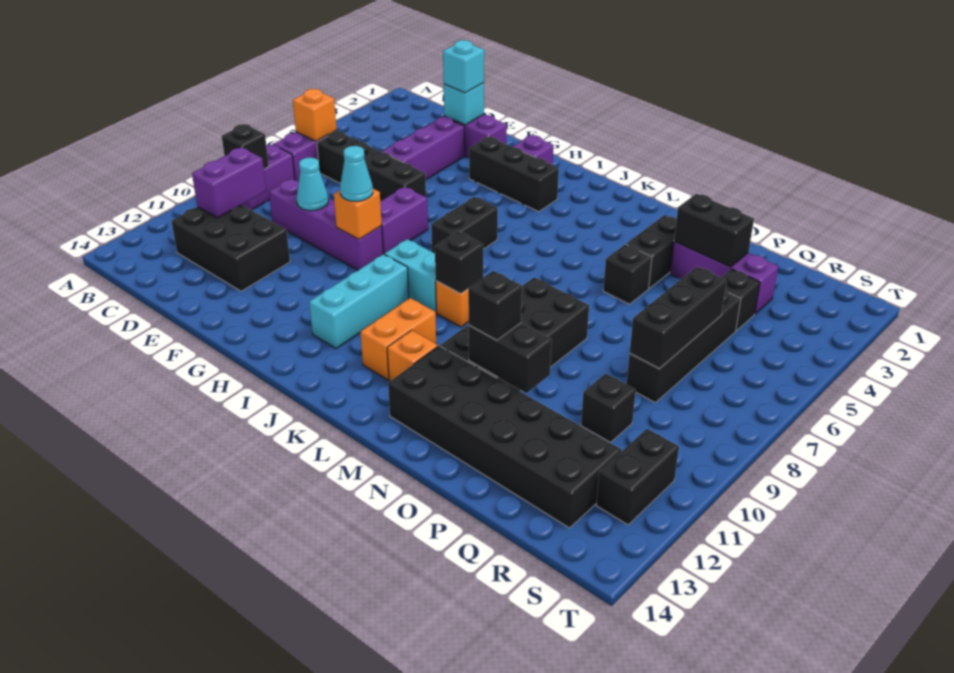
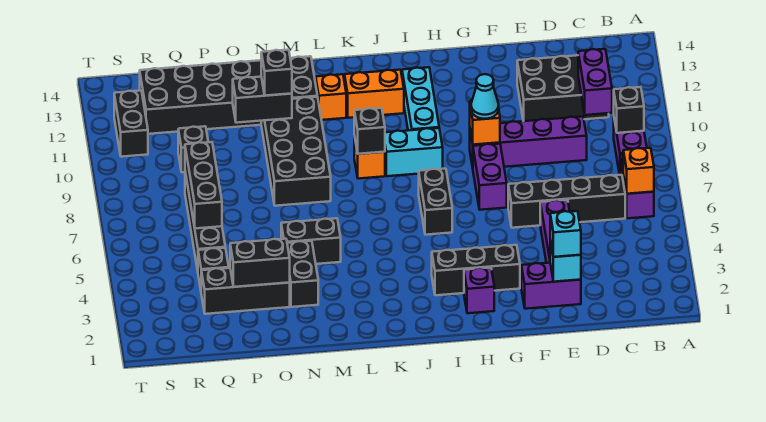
cyan 1x1 cone [297,158,328,211] -> none
orange 1x2 brick [360,298,436,380] -> orange 1x2 brick turned to [345,70,404,118]
black 1x1 brick [603,244,652,304] -> black 1x2 brick [281,218,341,264]
purple 1x3 brick [670,242,778,314] -> black 1x3 brick [201,268,290,314]

